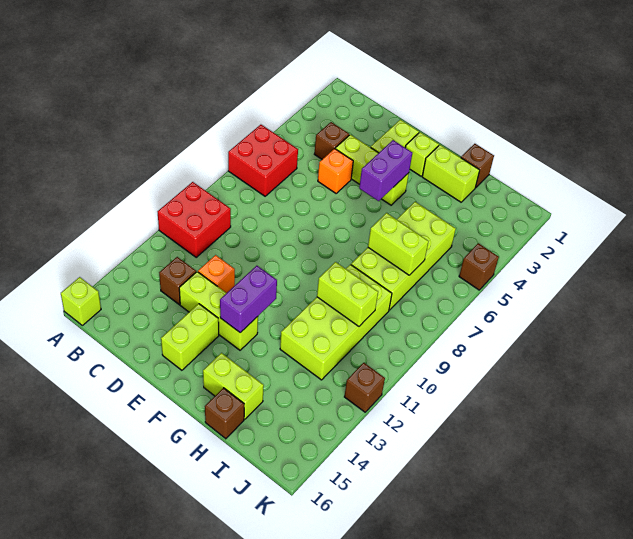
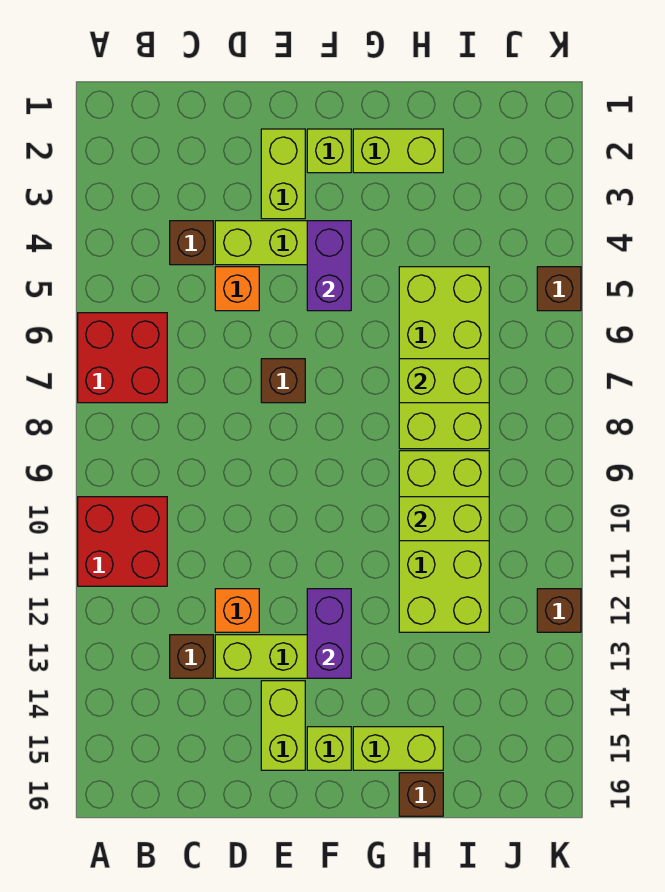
lime 1x1 brick [61,277,101,325] -> lime 1x1 brick moved to [307,727,351,770]
brown 1x1 brick [461,144,494,188] -> brown 1x1 brick moved to [261,359,305,403]

